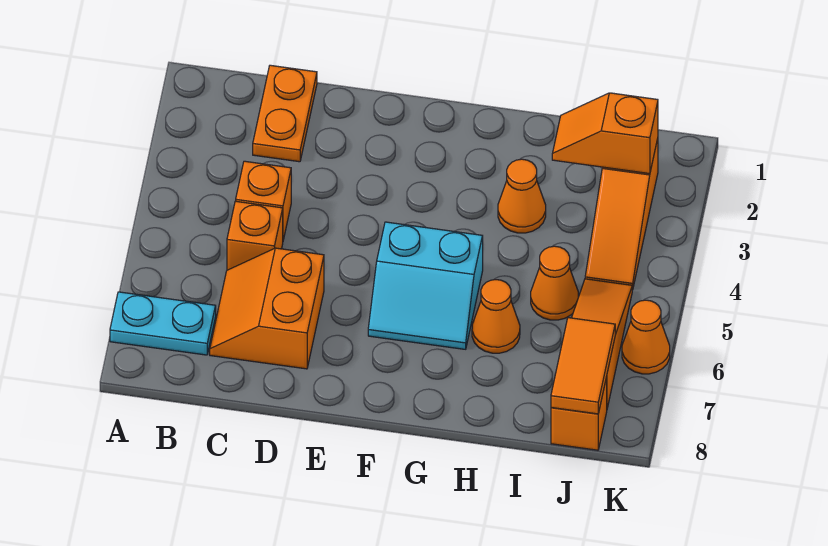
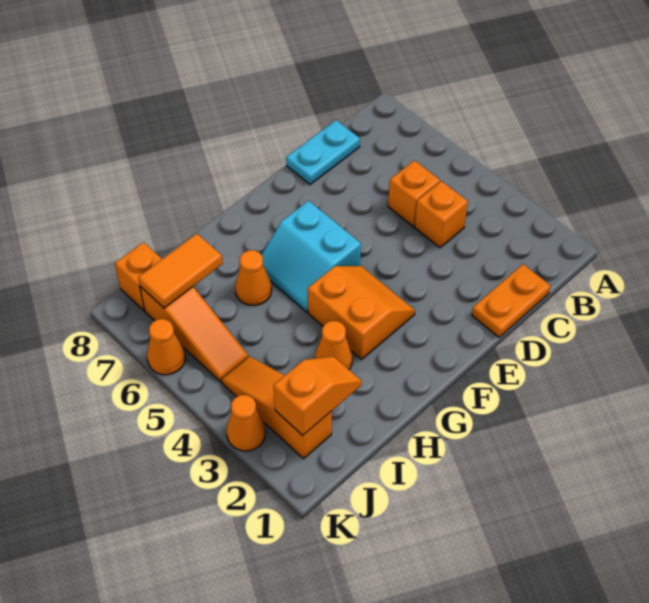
cyan 1x2 plate [110,292,216,355] -> cyan 1x2 plate moved to [286,120,360,185]
orange 1x2 plate [253,65,317,162] -> orange 1x2 plate turned to [472,264,550,337]
orange 2x2 slope [210,248,324,369] -> orange 2x2 slope moved to [308,266,415,359]
cyan 2x2 slope [368,222,483,349] -> cyan 2x2 slope turned to [261,201,361,312]
orange 1x1 cone [531,246,578,320] -> orange 1x1 cone moved to [227,395,266,451]
orange 1x2 tile [551,318,615,414] -> orange 1x2 tile turned to [138,234,223,308]

